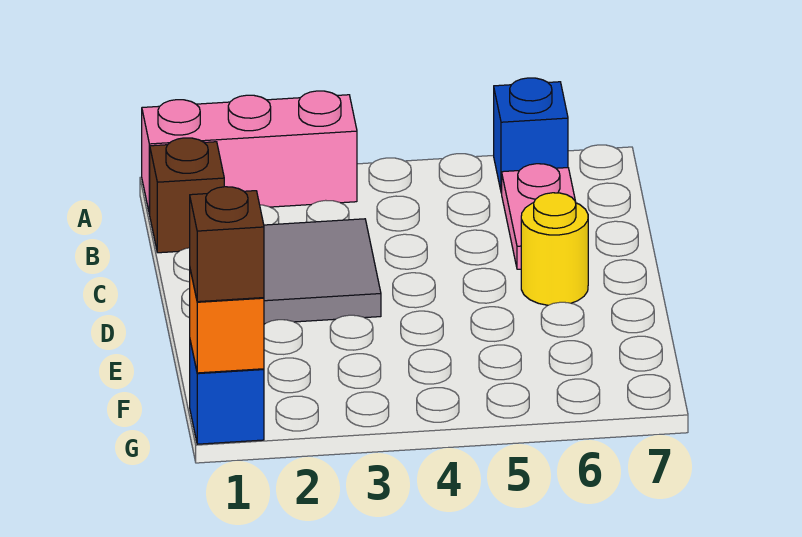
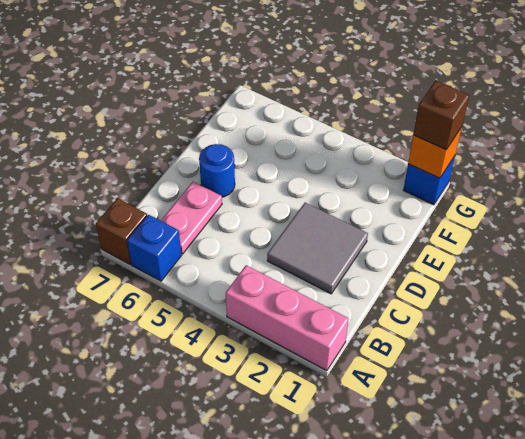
brown 1x1 brick [150,138,224,253] -> brown 1x1 brick moved to [96,199,147,264]
yellow 1x1 round brick [521,193,588,305] -> blue 1x1 round brick [199,144,235,197]

